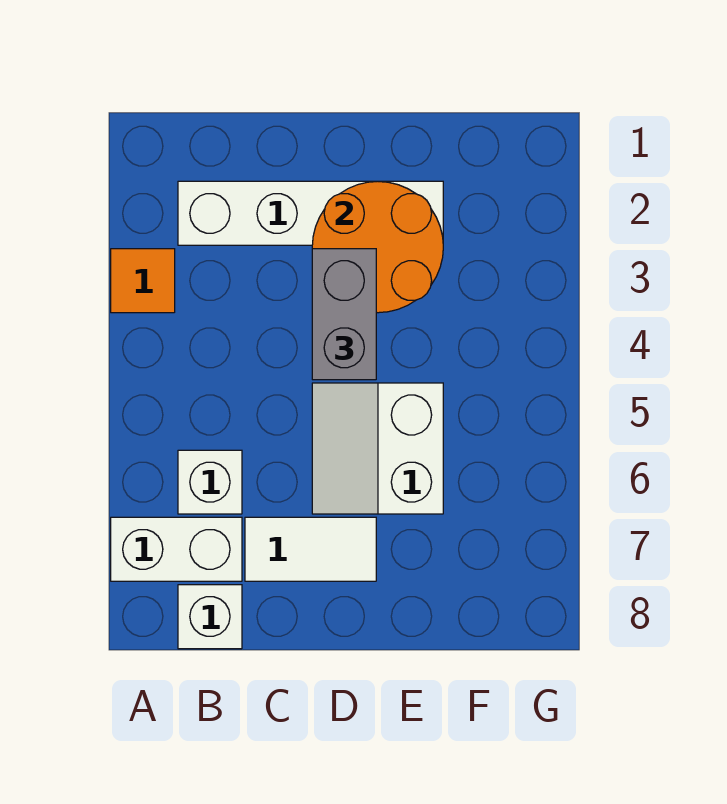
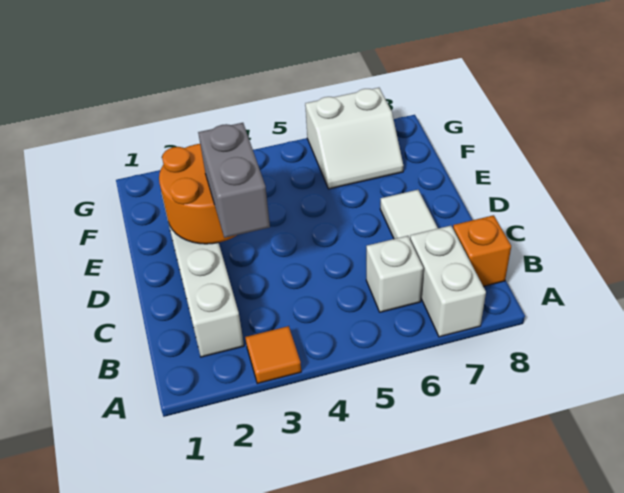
white 1x1 brick [178,585,242,649] -> orange 1x1 brick [453,215,511,286]
grey 1x2 brick [312,249,376,380] -> grey 1x2 brick turned to [198,123,270,238]
white 2x2 slope [312,383,443,514] -> white 2x2 slope moved to [305,88,404,189]

